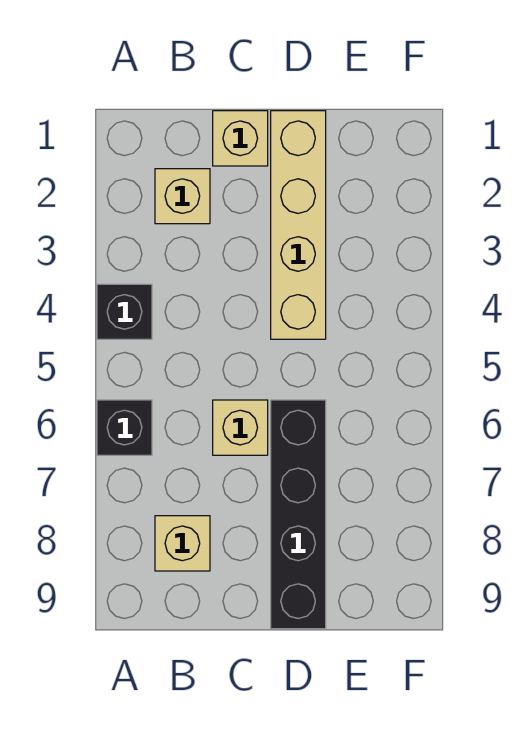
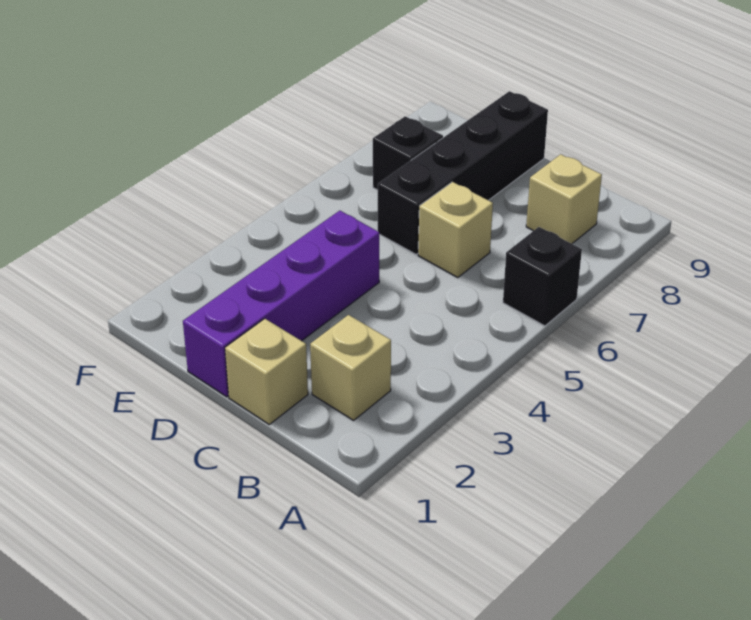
black 1x1 brick [97,284,152,339] -> black 1x1 brick moved to [373,116,443,190]
tan 1x4 brick [271,111,326,339] -> purple 1x4 brick [183,211,379,397]

